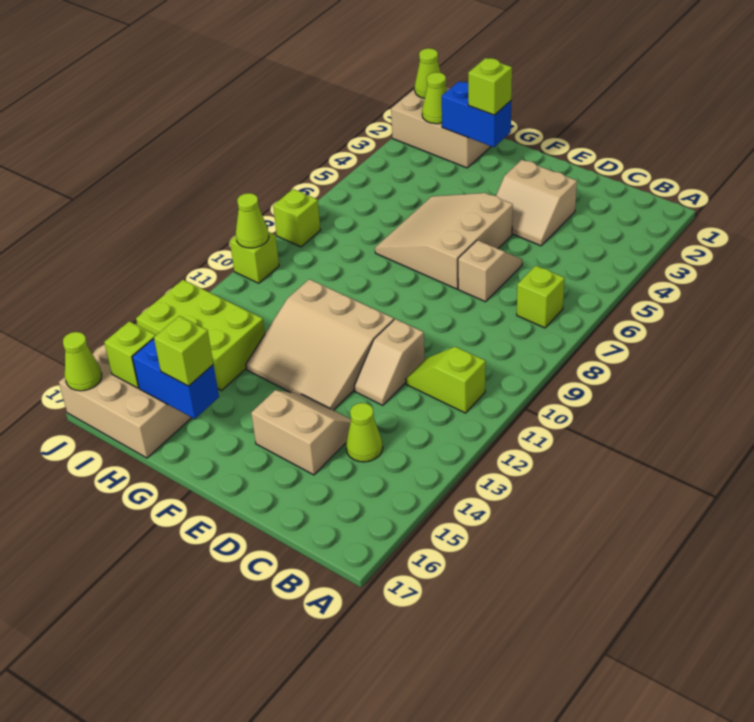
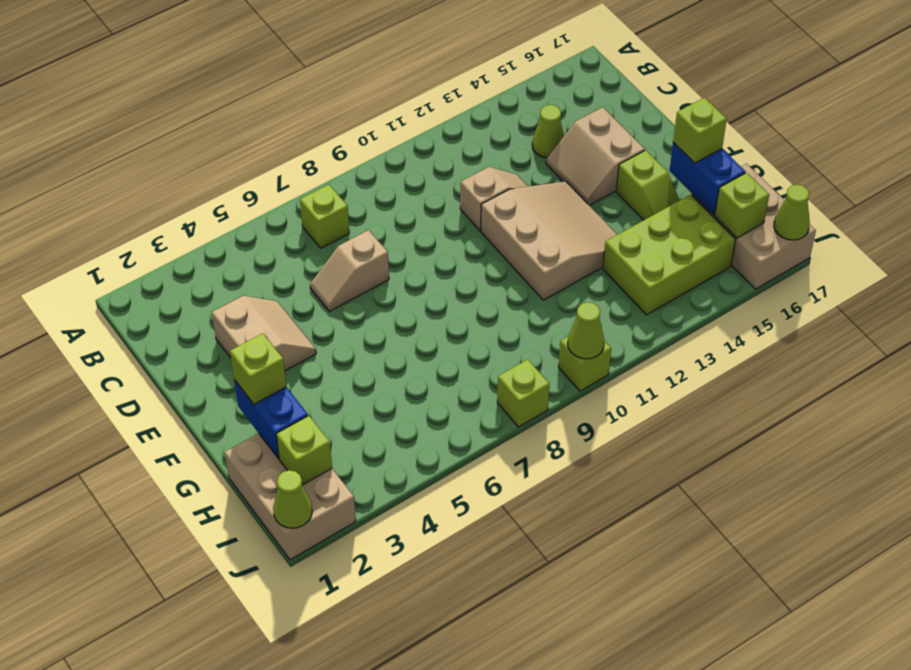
lime 1x2 slope [406,347,486,413] -> lime 1x2 slope moved to [616,150,680,220]
tan 3x3 slope [375,193,513,289] -> none
lime 2x3 brick [136,280,265,390] -> lime 2x3 brick turned to [603,195,736,315]
lime 1x1 cone [422,72,447,124] -> lime 1x1 brick [276,416,332,485]

